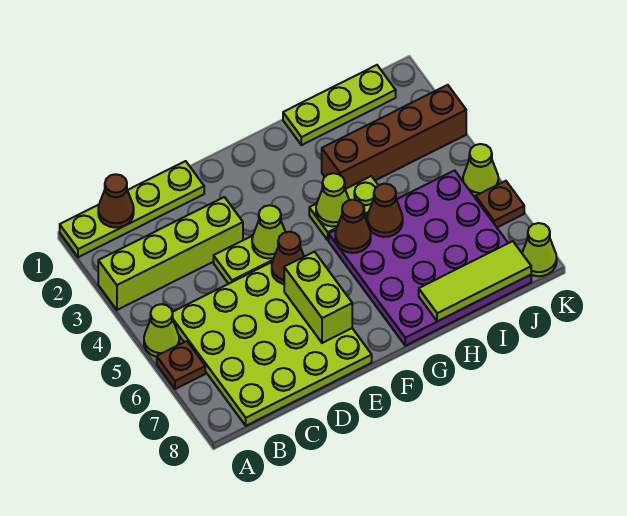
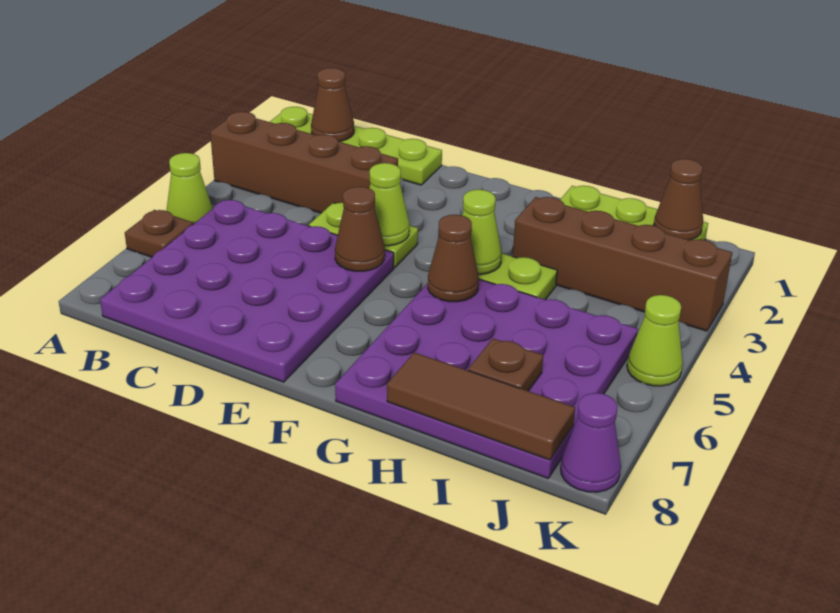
lime 1x4 brick [98,197,243,310] -> brown 1x4 brick [210,112,398,213]
lime 4x4 plate [173,262,372,426] -> purple 4x4 plate [100,200,394,382]
lime 1x2 brick [284,252,352,343] -> none
brown 1x1 cone [367,184,403,237] -> brown 1x1 cone moved to [654,159,703,240]
lime 1x3 tile [419,241,531,321] -> brown 1x3 tile [387,352,575,460]
brown 1x1 plate [476,181,524,227] -> brown 1x1 plate moved to [468,339,543,391]
lime 1x1 cone [522,223,557,276] -> purple 1x1 cone [561,393,621,492]

